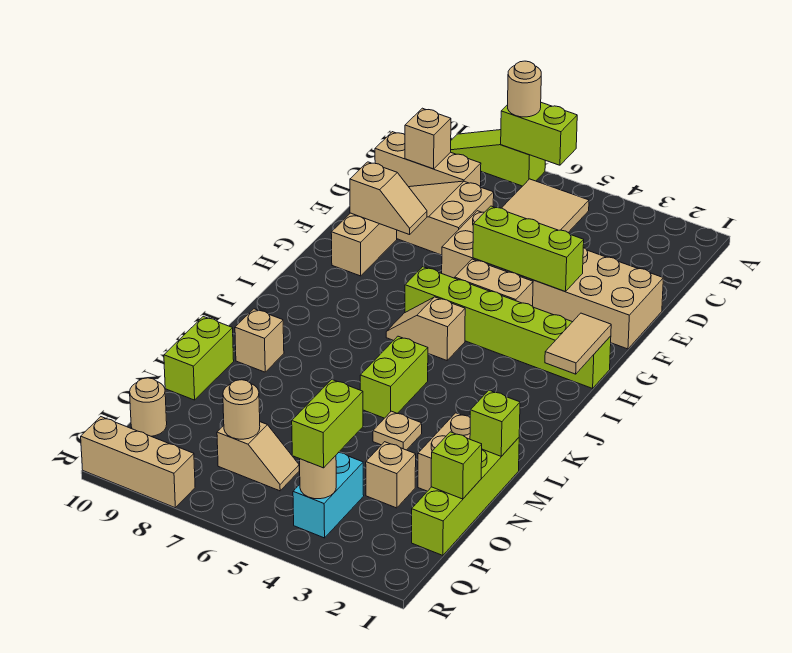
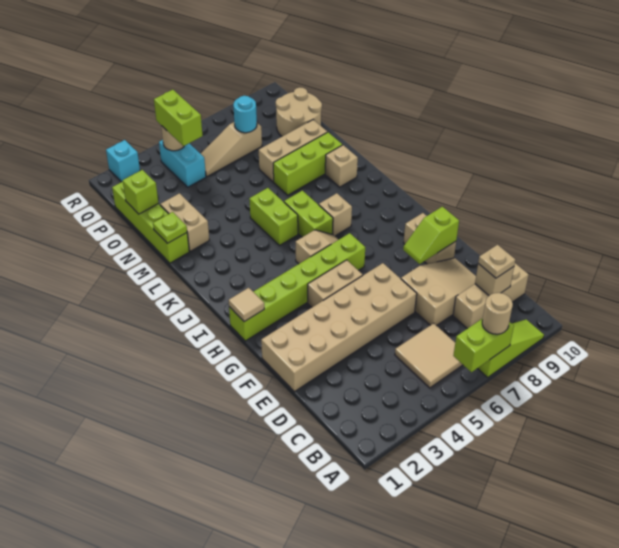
lime 1x3 brick [473,206,584,291] -> lime 1x3 brick moved to [273,132,342,195]
tan 1x2 slope [350,162,427,235] -> lime 1x2 slope [403,207,459,264]
tan 1x2 tile [545,313,611,374] -> tan 1x1 tile [229,288,264,322]
lime 1x1 brick [470,390,520,456] -> lime 1x1 plate [153,212,187,243]
tan 1x1 plate [373,411,422,450] -> tan 1x1 plate moved to [478,245,515,278]
lime 1x2 brick [164,316,234,400] -> lime 1x2 brick moved to [284,190,333,237]
tan 1x1 brick [366,442,416,508] -> tan 1x1 brick moved to [319,193,352,236]
tan 1x2 slope [217,422,299,491] -> tan 1x3 slope [201,122,262,177]
tan 1x1 round brick [223,380,260,439] -> cyan 1x1 round brick [233,96,257,133]
tan 1x1 round brick [130,378,167,436] -> tan 2x2 round brick [276,87,322,136]
none -> cyan 1x1 brick [106,140,140,182]
tan 1x3 brick [81,417,195,508] -> tan 1x3 brick moved to [259,120,327,182]

